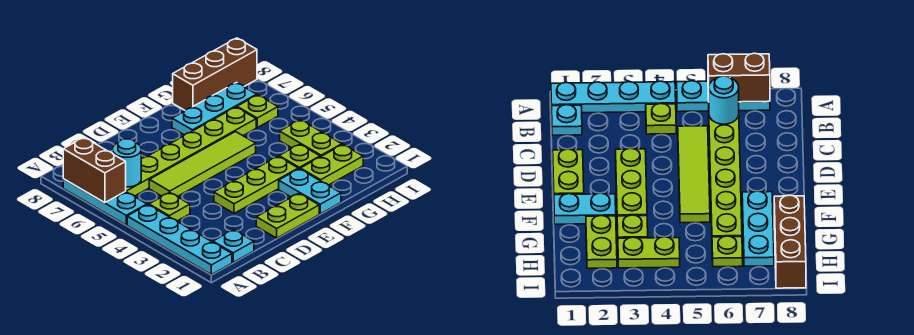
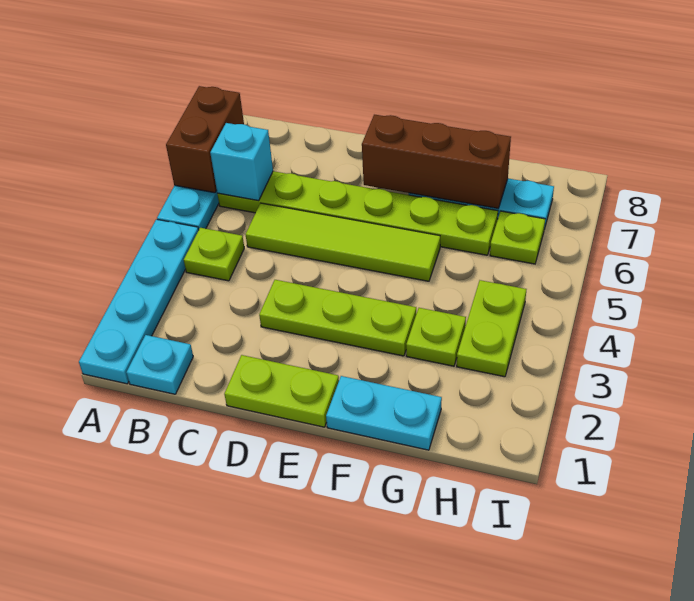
cyan 1x1 round brick [113,139,141,187] -> cyan 1x1 brick [210,123,273,201]
cyan 1x2 plate [279,169,341,214] -> cyan 1x2 plate turned to [326,376,442,450]
lime 1x2 plate [300,145,363,185] -> none
brown 1x3 brick [173,38,257,110] -> brown 1x3 brick moved to [362,115,511,208]

